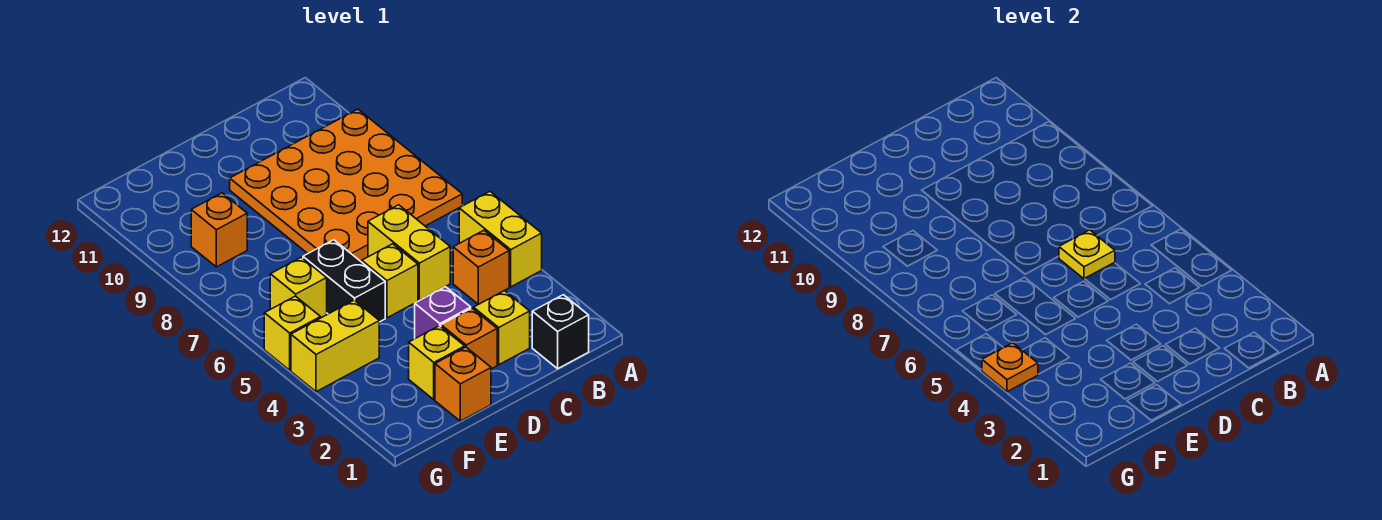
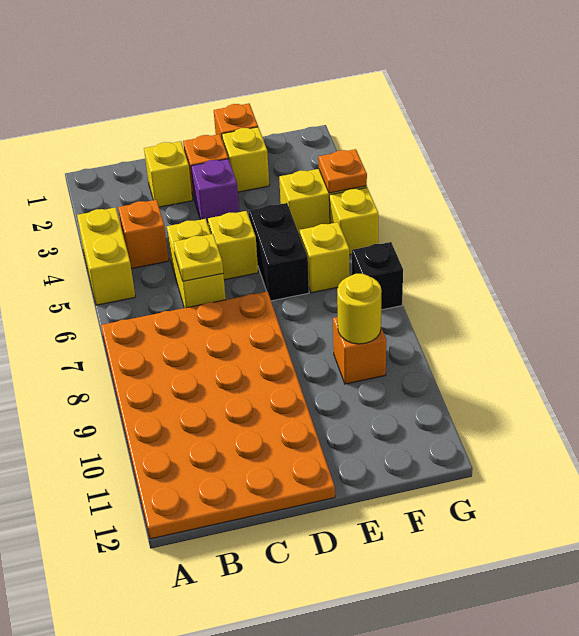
orange 4x4 plate [230,109,462,261] -> orange 4x6 plate [101,291,335,539]
black 1x1 brick [532,295,589,369] -> black 1x1 brick moved to [352,242,403,310]
none -> yellow 1x1 round brick [337,274,382,344]

